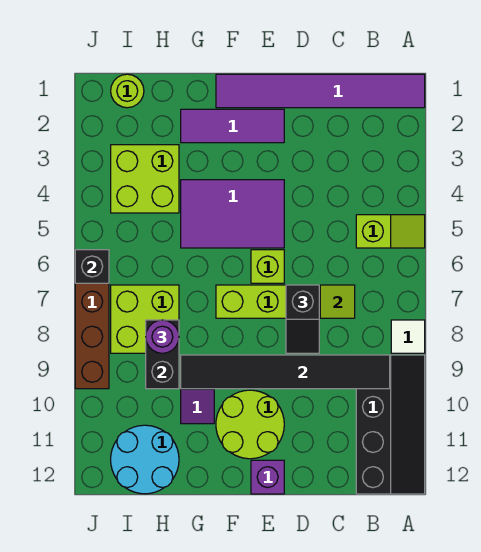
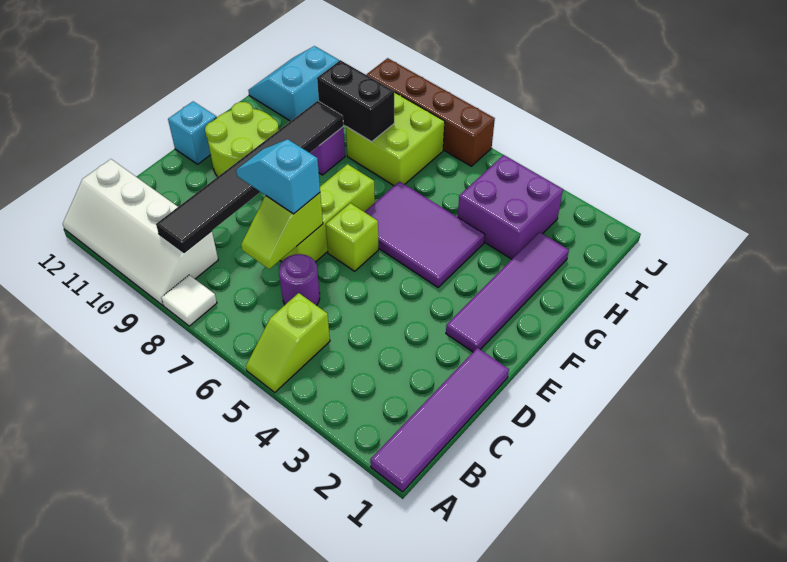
purple 1x6 tile [216,74,425,108] -> purple 1x4 tile [370,348,509,492]
black 2x4 slope [356,355,425,494] -> white 2x4 slope [63,159,218,305]
black 1x2 slope [286,285,319,353] -> cyan 1x2 slope [236,139,320,214]
purple 1x3 tile [181,109,284,143] -> purple 1x4 tile [446,232,569,352]
purple 2x3 tile [181,180,284,248] -> purple 2x3 tile turned to [365,181,485,287]
purple 1x1 brick [251,460,284,494] -> cyan 1x1 brick [168,101,216,164]
lime 2x2 brick [111,145,179,213] -> purple 2x2 brick [458,155,563,259]
purple 1x1 round brick [146,320,179,353] -> purple 1x1 round brick moved to [279,254,320,305]
cyan 2x2 round brick [111,425,179,494] -> cyan 2x2 slope [248,46,339,121]
lime 1x1 round brick [111,74,144,108] -> none
black 1x1 brick [75,250,109,283] -> none

